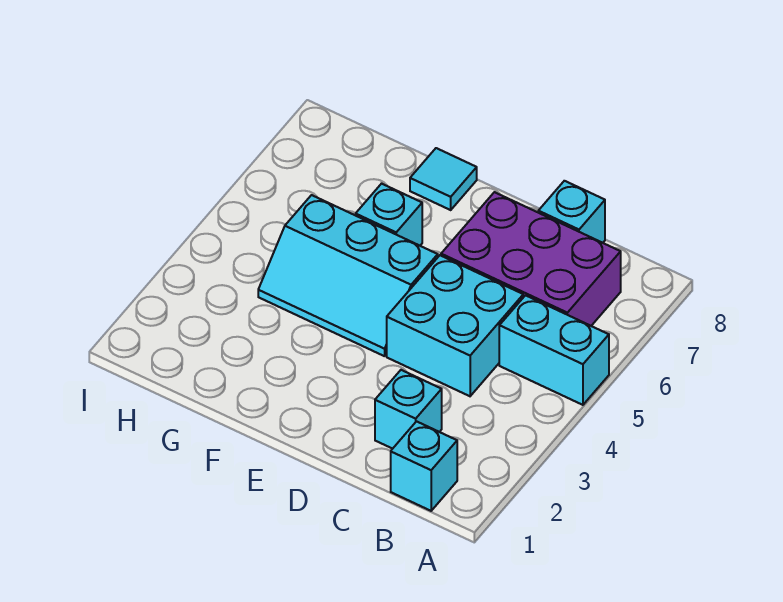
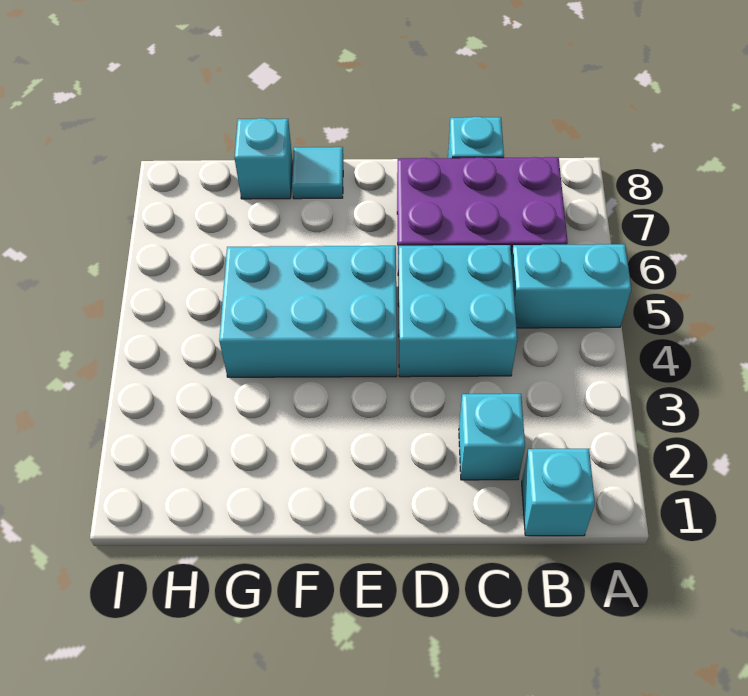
cyan 2x3 slope [258,195,438,356] -> cyan 2x3 brick [219,246,397,377]
cyan 1x1 brick [356,184,422,246] -> cyan 1x1 brick moved to [235,118,293,199]

